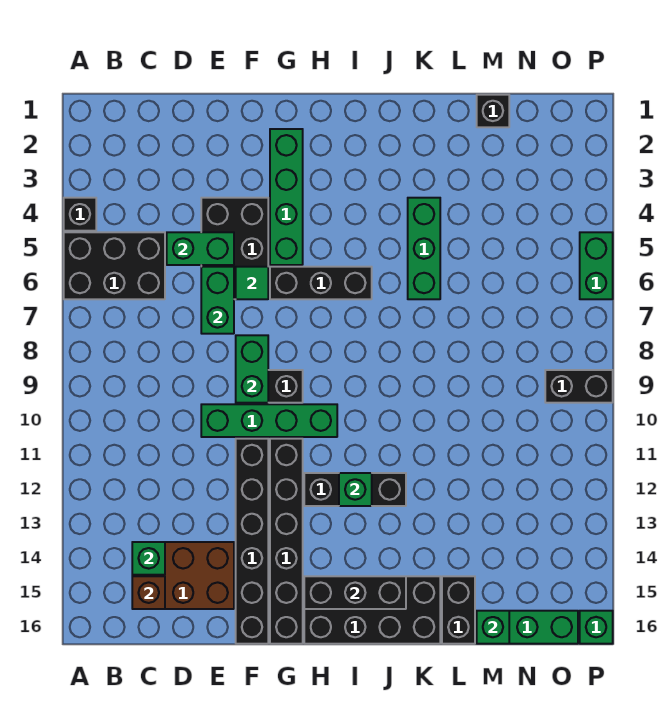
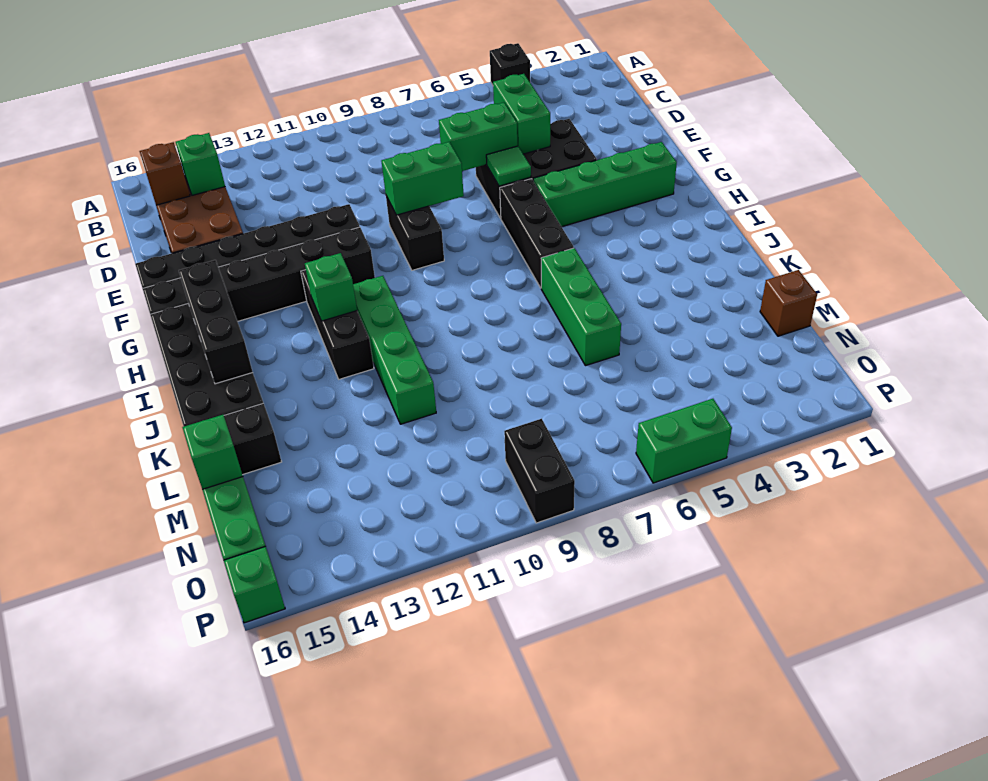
black 2x3 brick [64,232,165,299] -> none
green 1x4 brick [201,404,337,437] -> green 1x4 brick moved to [353,276,436,424]
green 1x3 brick [408,198,440,299] -> green 1x3 brick turned to [541,248,621,366]
black 1x1 brick [477,95,509,127] -> brown 1x1 brick [760,270,817,336]

